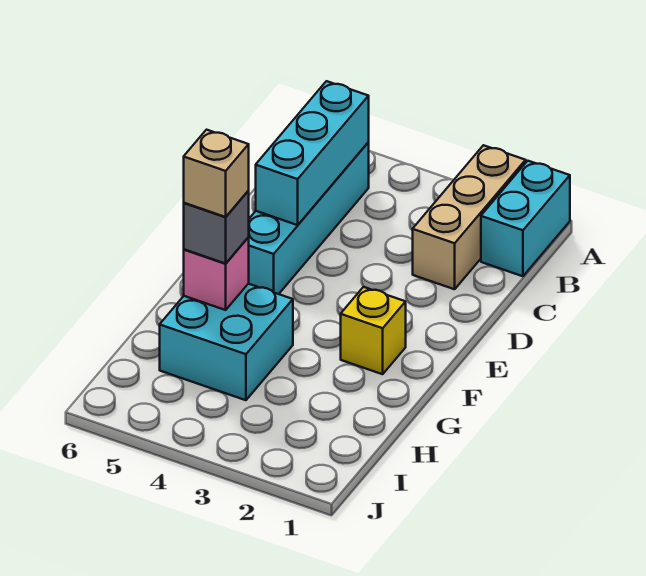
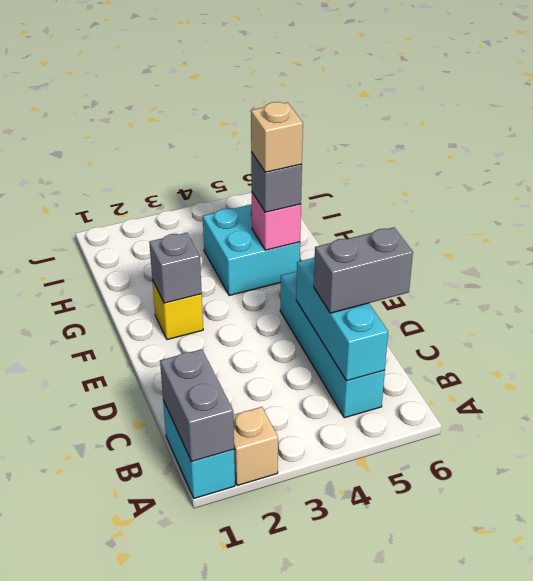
none -> grey 1x2 brick [160,349,234,461]
tan 1x3 brick [413,145,526,289] -> tan 1x1 brick [233,407,278,486]
none -> grey 1x2 brick [314,227,413,313]
none -> grey 1x1 brick [149,233,202,303]

